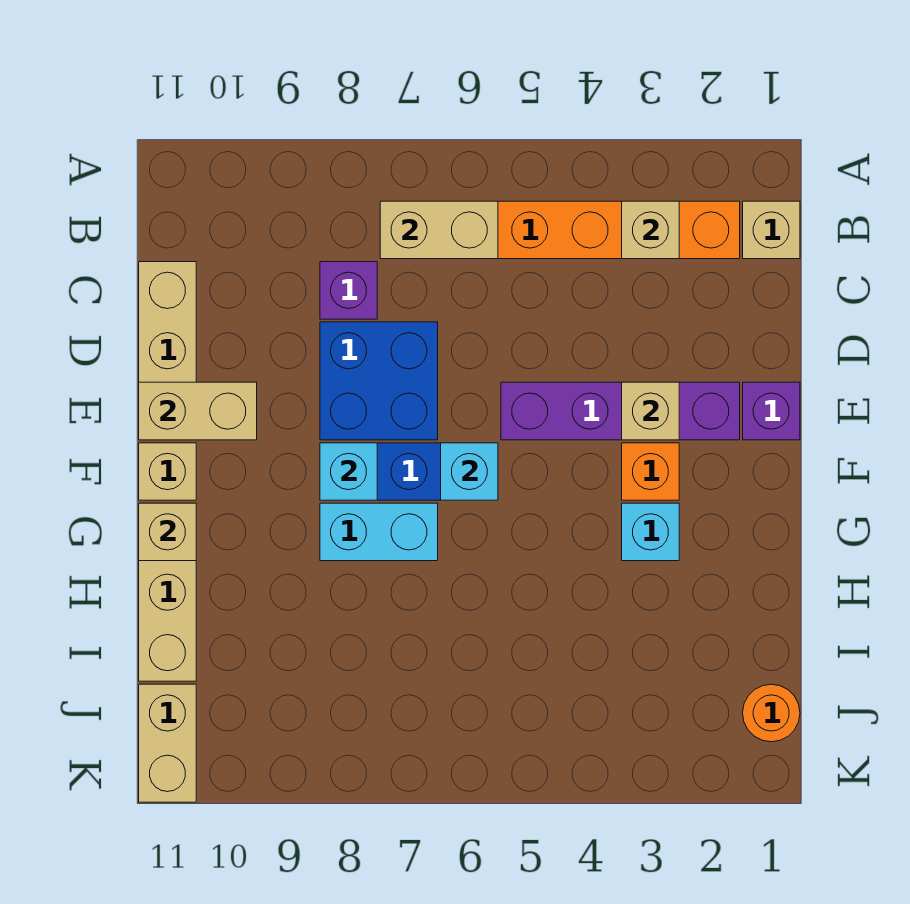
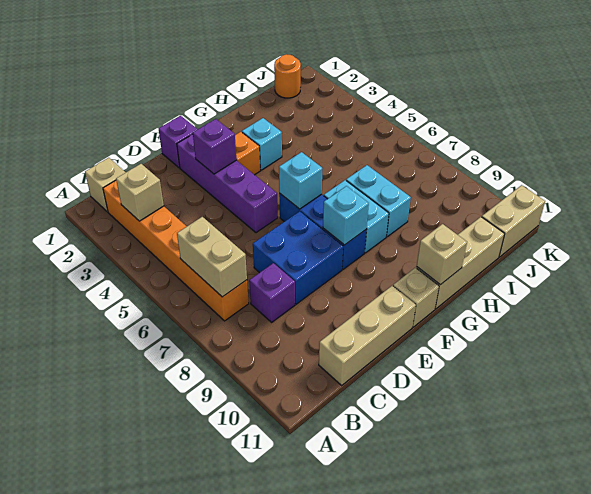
tan 1x1 brick [622,382,679,440] -> purple 1x1 brick [193,119,236,174]
tan 1x2 brick [139,382,257,440] -> none
none -> cyan 1x2 brick [346,165,411,237]

